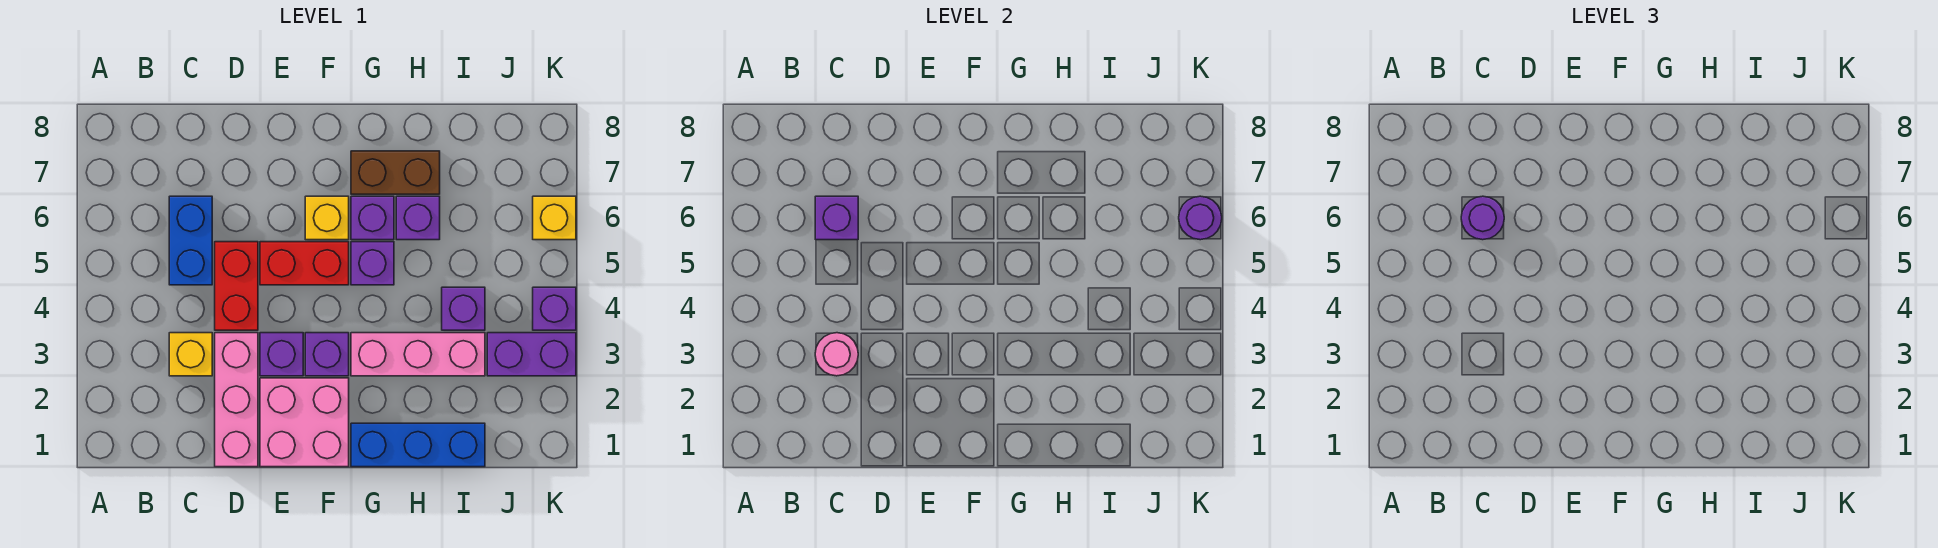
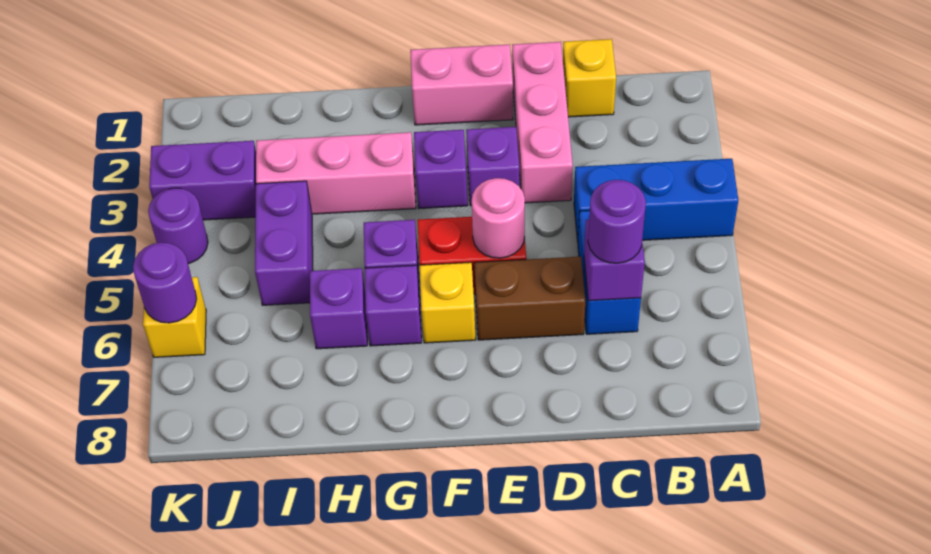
yellow 1x1 brick [169,333,212,376] -> yellow 1x1 brick moved to [563,39,616,117]
pink 1x1 round brick [815,333,858,376] -> pink 1x1 round brick moved to [472,178,525,258]
red 1x2 brick [215,242,258,330] -> none
pink 2x2 brick [260,378,349,467] -> pink 1x2 brick [410,45,513,125]
blue 1x3 brick [351,423,485,467] -> blue 1x3 brick moved to [574,159,738,241]
brown 1x2 brick [351,151,440,194] -> brown 1x2 brick moved to [474,257,585,340]
purple 1x1 brick [442,287,485,330] -> purple 1x2 brick [255,181,313,305]
purple 1x1 brick [533,287,576,330] -> purple 1x1 round brick [148,188,208,264]

